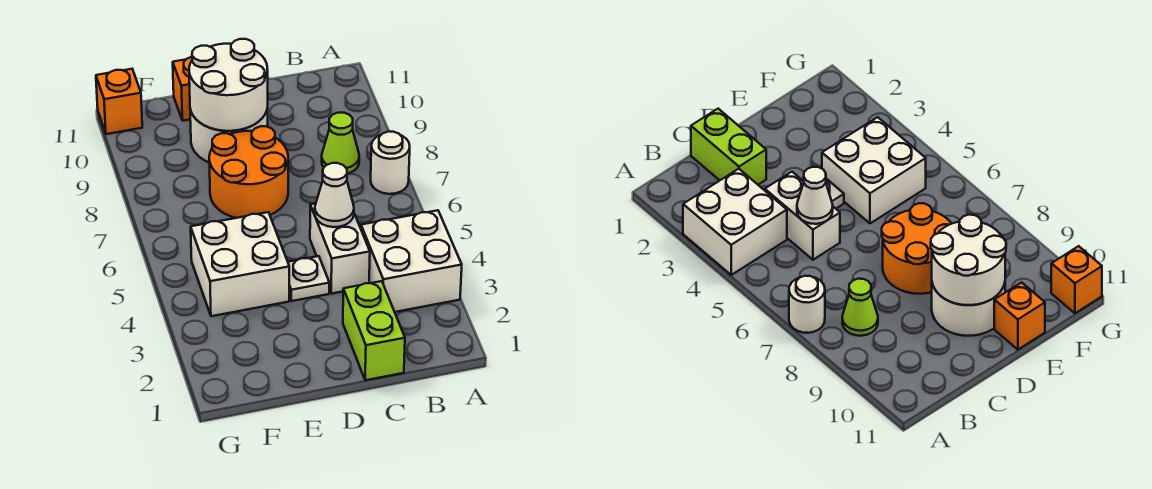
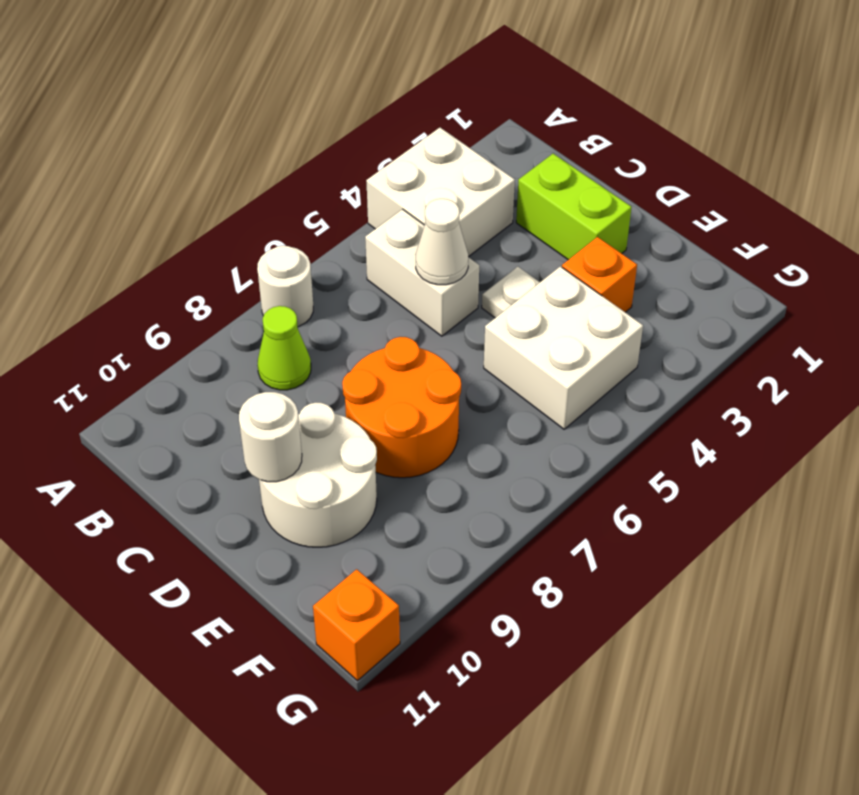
lime 1x2 brick [343,281,405,380] -> lime 1x2 brick turned to [516,154,631,260]
white 1x2 brick [310,203,370,294] -> white 1x2 brick turned to [365,209,479,336]
white 2x2 round brick [189,39,268,131] -> white 1x1 round brick [239,392,302,482]
orange 1x1 brick [173,57,192,120] -> orange 1x1 brick moved to [562,237,637,312]

